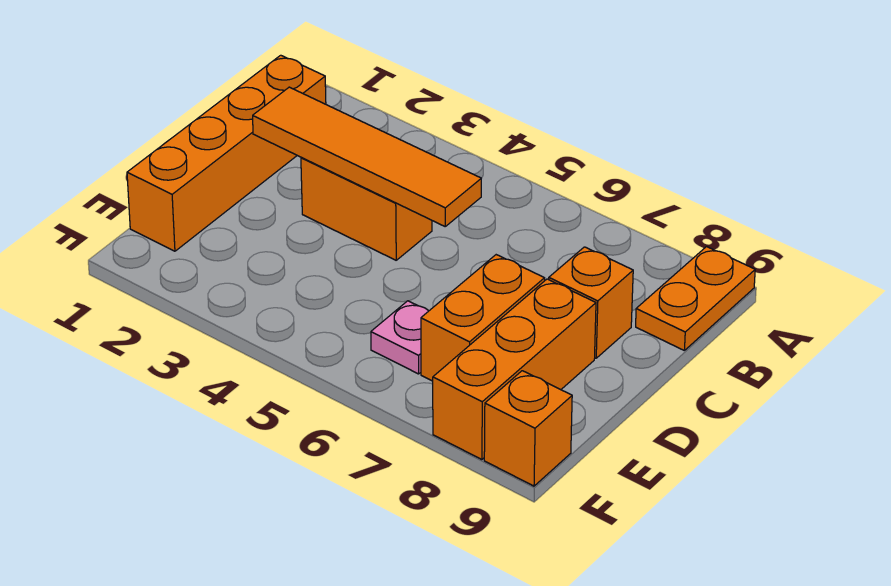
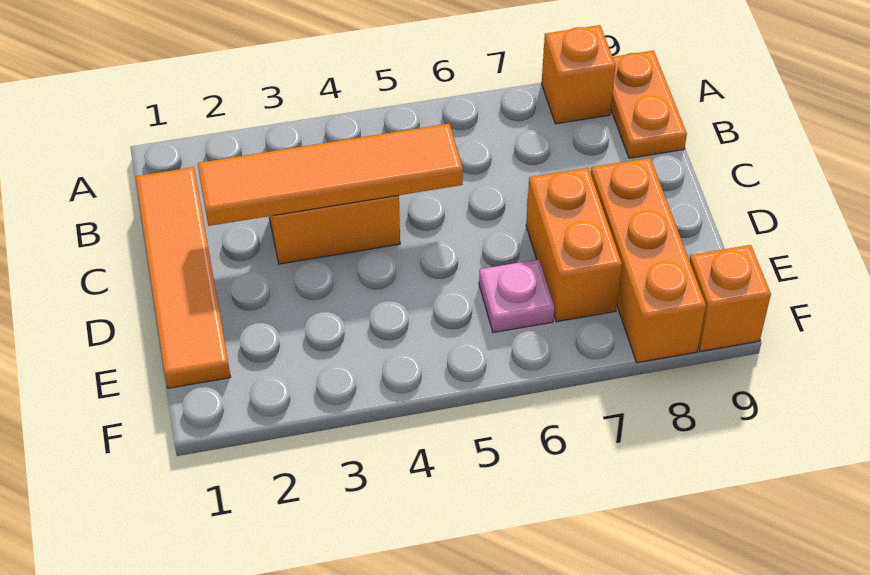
orange 1x4 brick [127,55,326,251] -> orange 1x4 tile [135,167,230,388]
orange 1x1 brick [549,247,633,358] -> orange 1x1 brick moved to [542,25,616,124]

